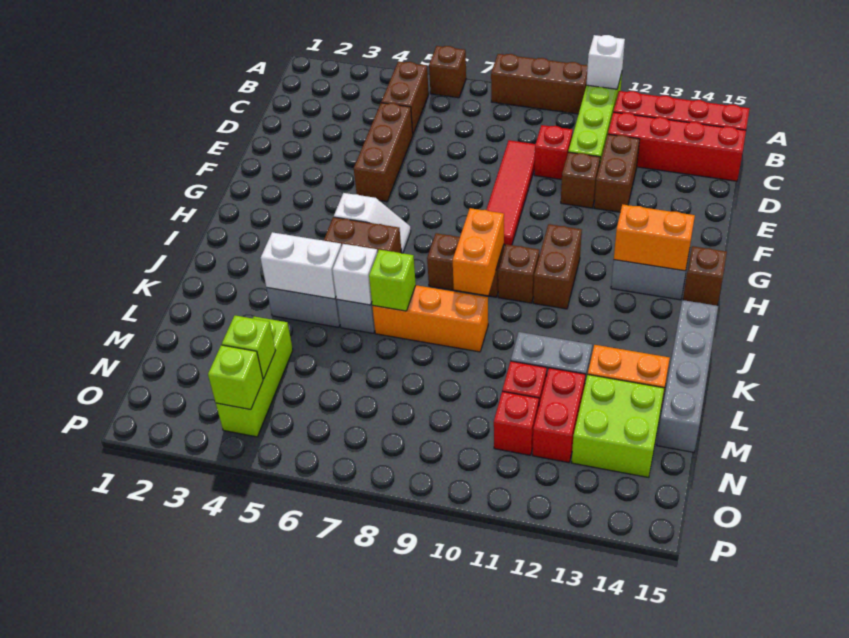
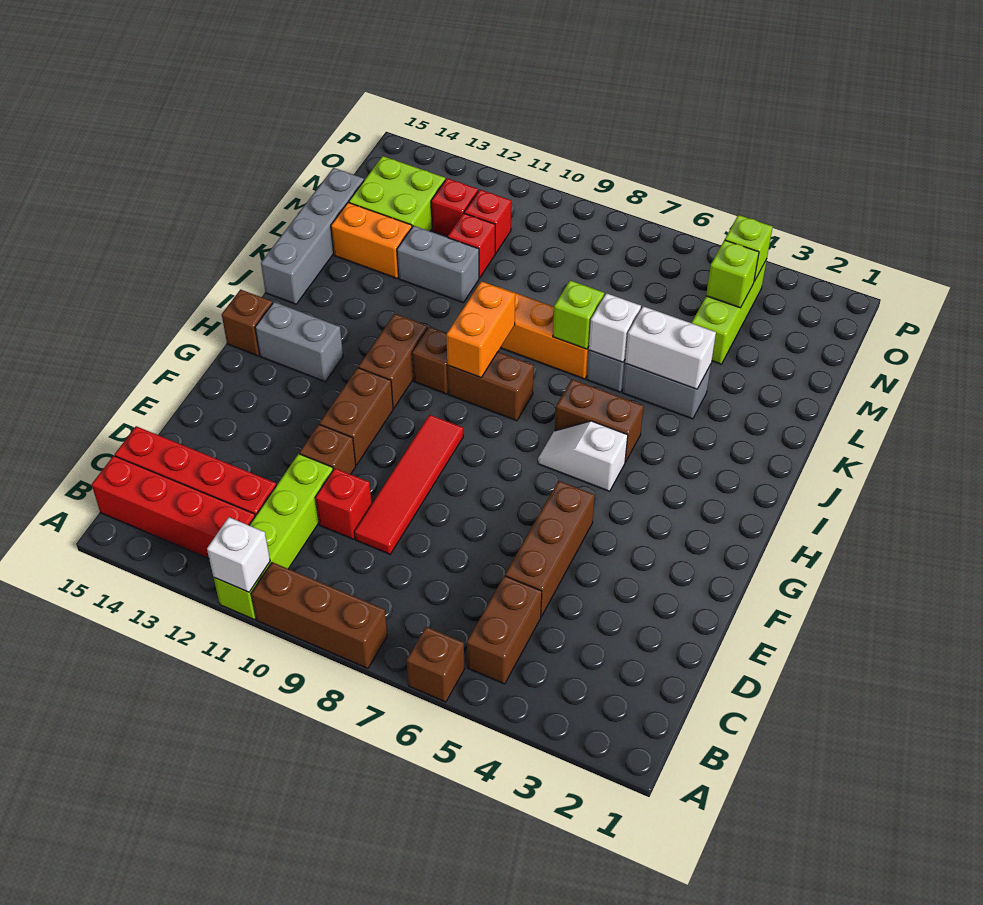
brown 1x2 brick [594,134,640,212] -> brown 1x2 brick moved to [320,368,393,465]
orange 1x2 brick [614,204,695,271] -> none
red 1x2 brick [533,368,586,463] -> red 1x1 brick [431,178,478,236]

